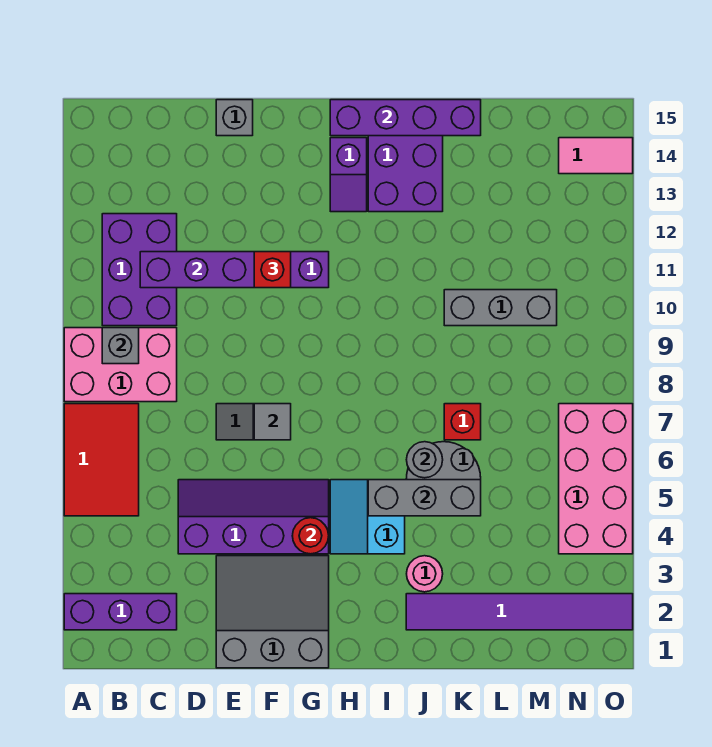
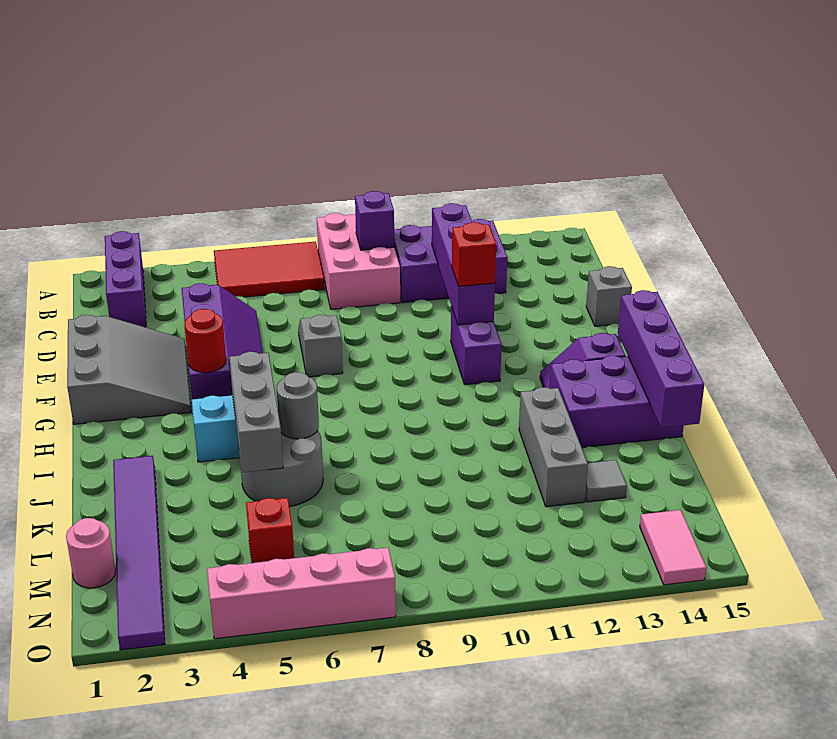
grey 1x1 brick [102,328,139,364] -> purple 1x1 brick [355,191,394,250]
grey 1x1 tile [254,404,291,440] -> grey 1x1 tile moved to [585,460,627,502]
pink 1x1 round brick [407,556,443,592] -> pink 1x1 round brick moved to [66,518,116,588]
red 1x1 brick [444,404,481,440] -> red 1x1 brick moved to [246,498,294,563]
grey 1x3 brick [444,290,557,326] -> grey 1x3 brick moved to [519,387,588,507]
pink 2x4 brick [559,404,633,554] -> pink 1x4 brick [207,548,396,639]

